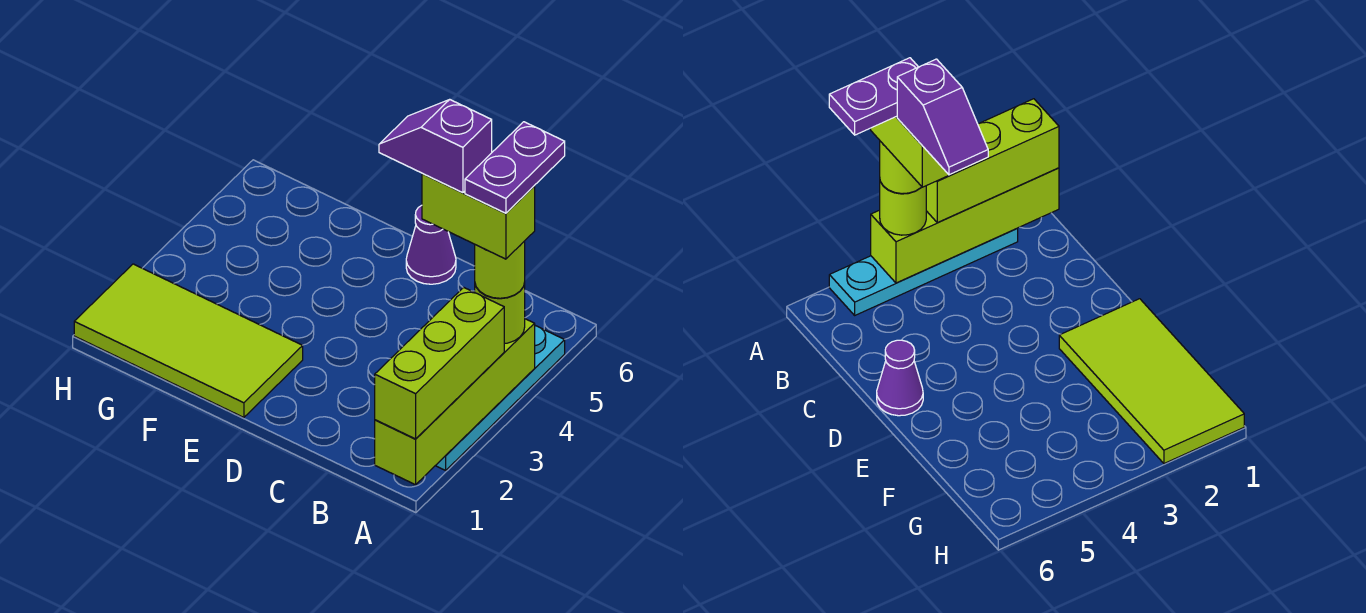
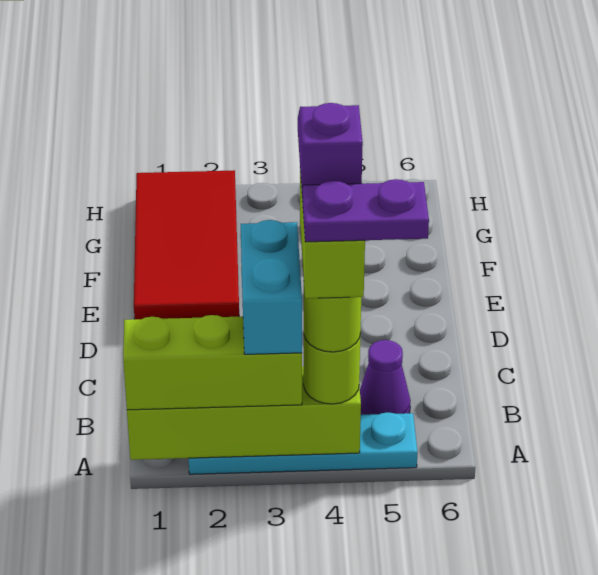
none -> cyan 1x2 brick [241,220,302,354]
purple 1x1 cone [406,205,456,284] -> purple 1x1 cone moved to [360,340,411,415]
lime 2x4 tile [74,264,303,417] -> red 2x4 tile [134,170,239,319]

